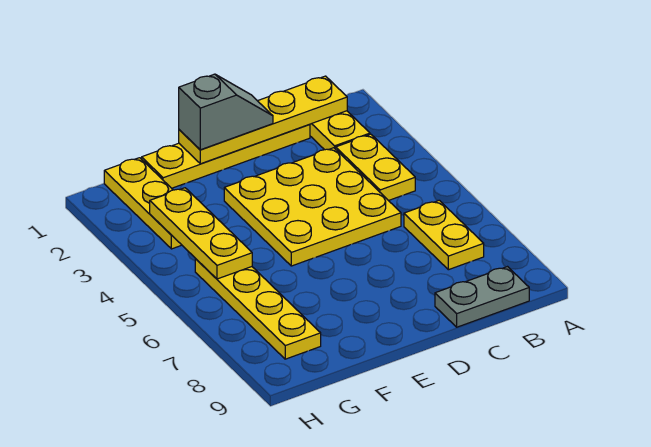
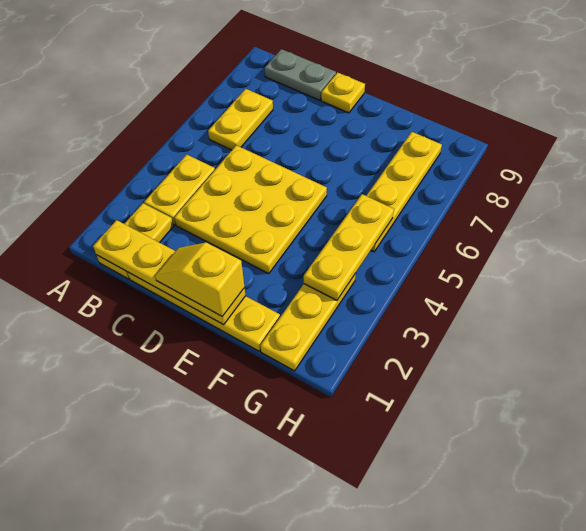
grey 1x2 slope [179,74,273,150] -> yellow 1x2 slope [155,242,244,317]
none -> yellow 1x1 plate [321,72,365,113]

